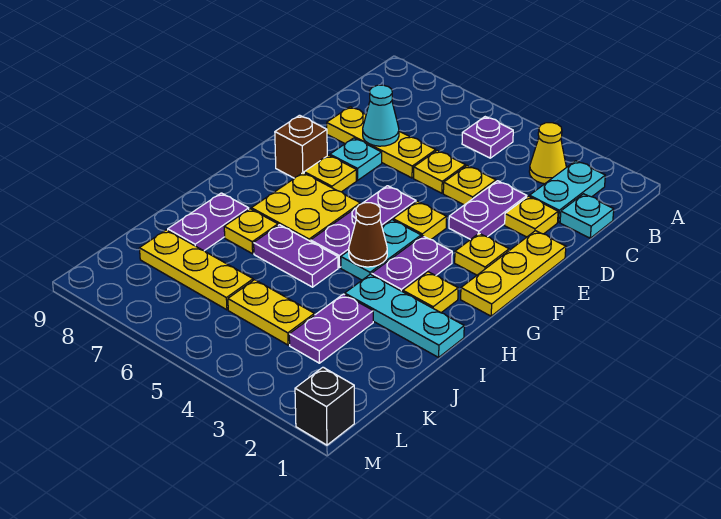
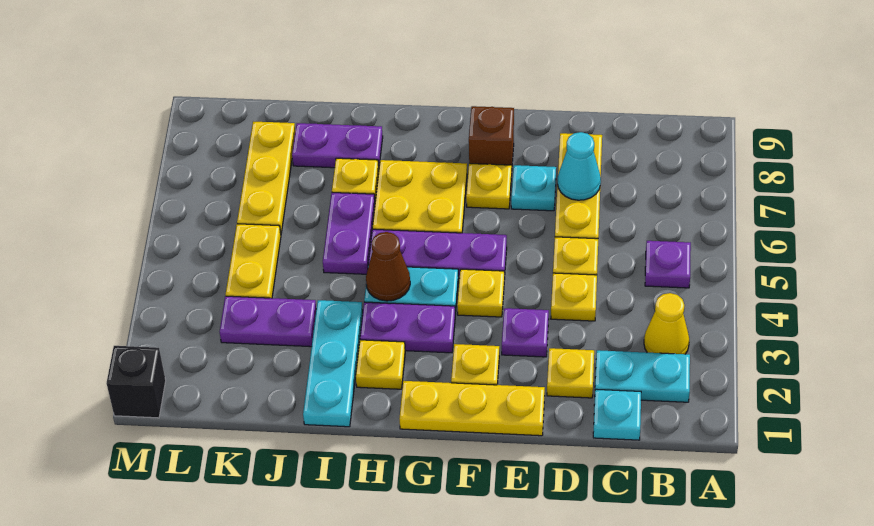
purple 1x2 plate [449,181,527,240] -> purple 1x1 plate [502,308,549,357]

